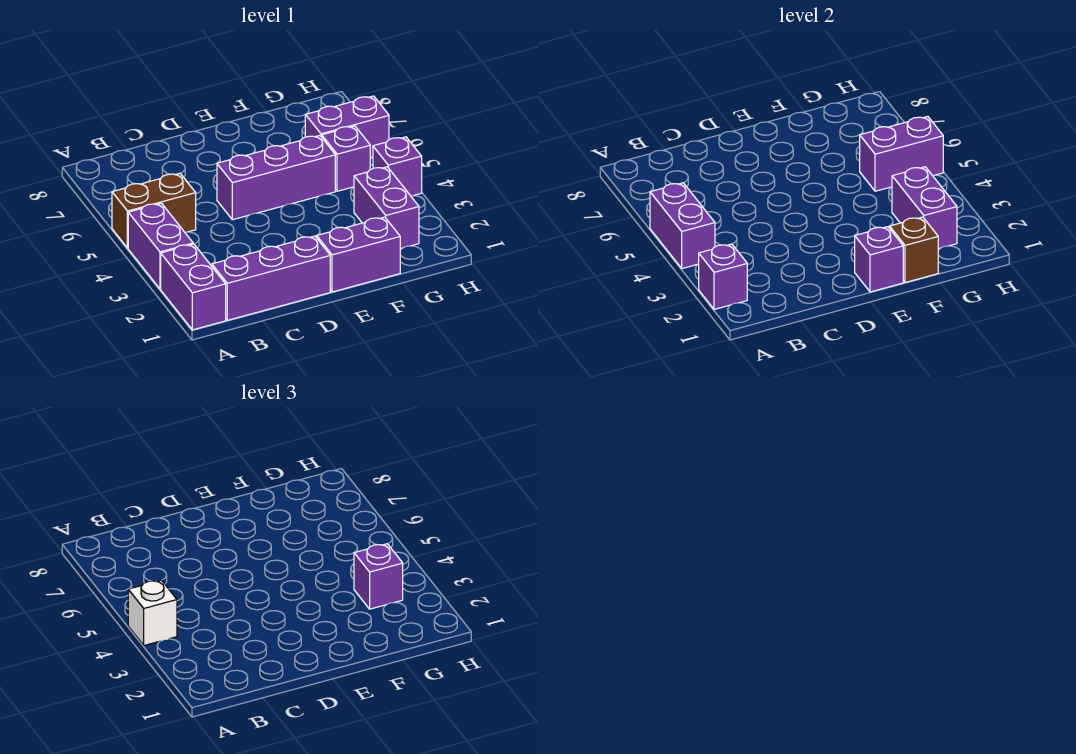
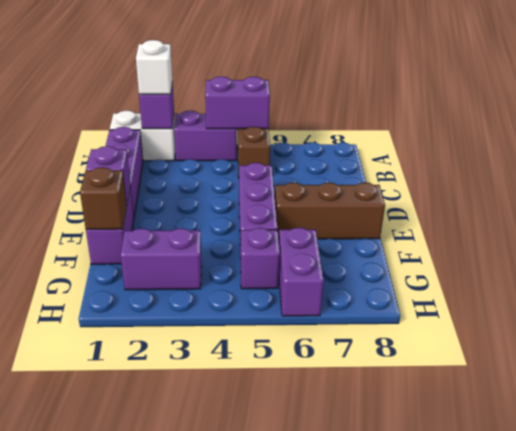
purple 1x2 brick [161,244,226,330] -> white 1x2 brick [110,111,175,161]
white 1x1 brick [128,580,177,645] -> white 1x1 brick moved to [136,40,172,94]
none -> brown 1x3 brick [275,182,385,239]
purple 1x2 brick [892,167,957,249] -> none
purple 1x1 brick [354,544,403,609] -> none
purple 1x2 brick [860,116,943,191] -> none
purple 1x1 brick [373,137,422,196] -> none

